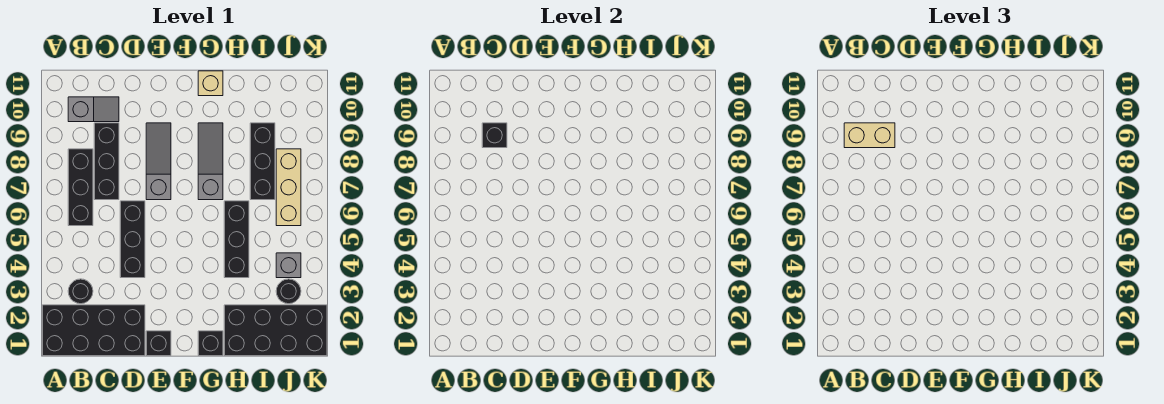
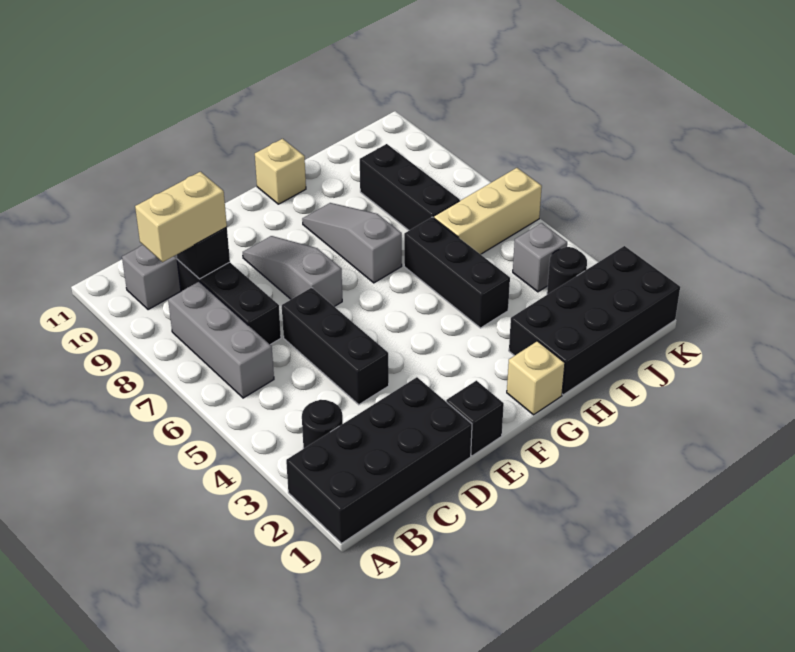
black 1x3 brick [68,149,93,226] -> grey 1x3 brick [168,282,274,398]
black 1x1 brick [198,331,223,356] -> tan 1x1 brick [507,341,565,415]
tan 1x3 brick [276,149,301,226] -> tan 1x3 brick turned to [434,168,542,254]

